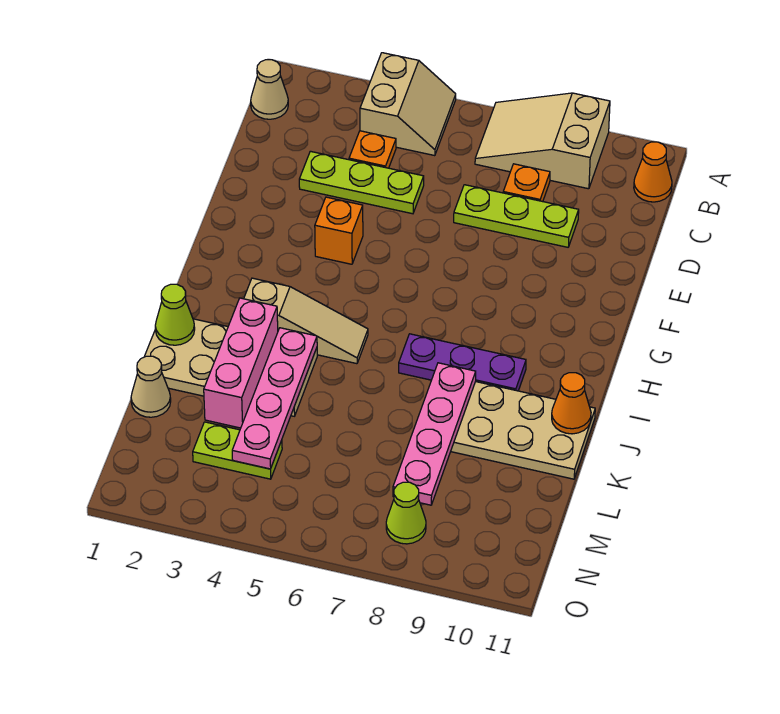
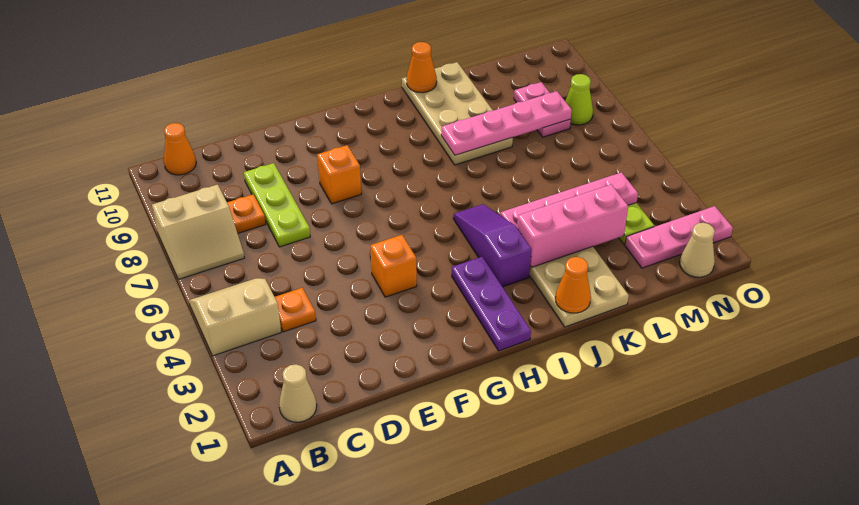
tan 2x3 slope [475,93,610,189] -> tan 2x2 slope [152,185,244,279]
lime 1x3 plate [299,151,424,214] -> none
none -> orange 1x1 brick [317,145,361,204]
tan 1x3 slope [244,278,368,364] -> purple 1x3 slope [453,204,531,287]
purple 1x3 plate [399,334,526,391] -> purple 1x3 plate moved to [452,257,531,351]
lime 1x1 cone [155,284,195,345] -> orange 1x1 cone [555,257,591,313]
tan 1x1 cone [131,356,171,417] -> tan 1x1 cone moved to [680,223,715,277]
none -> pink 1x3 plate [625,206,733,268]
none -> pink 1x2 plate [514,82,571,137]

